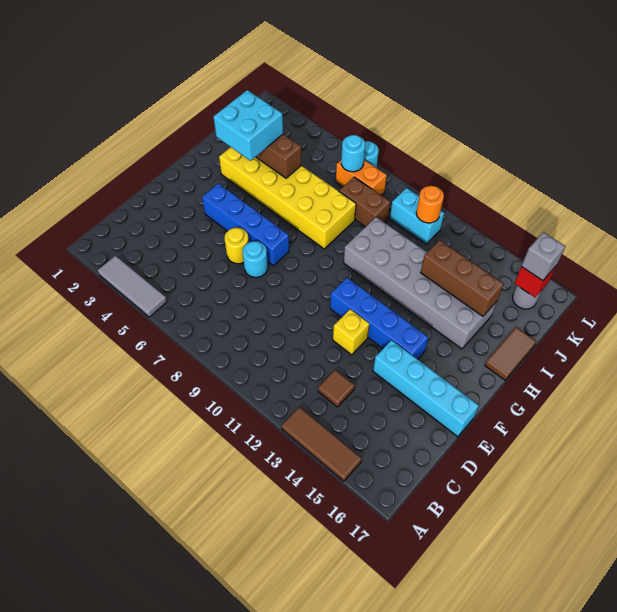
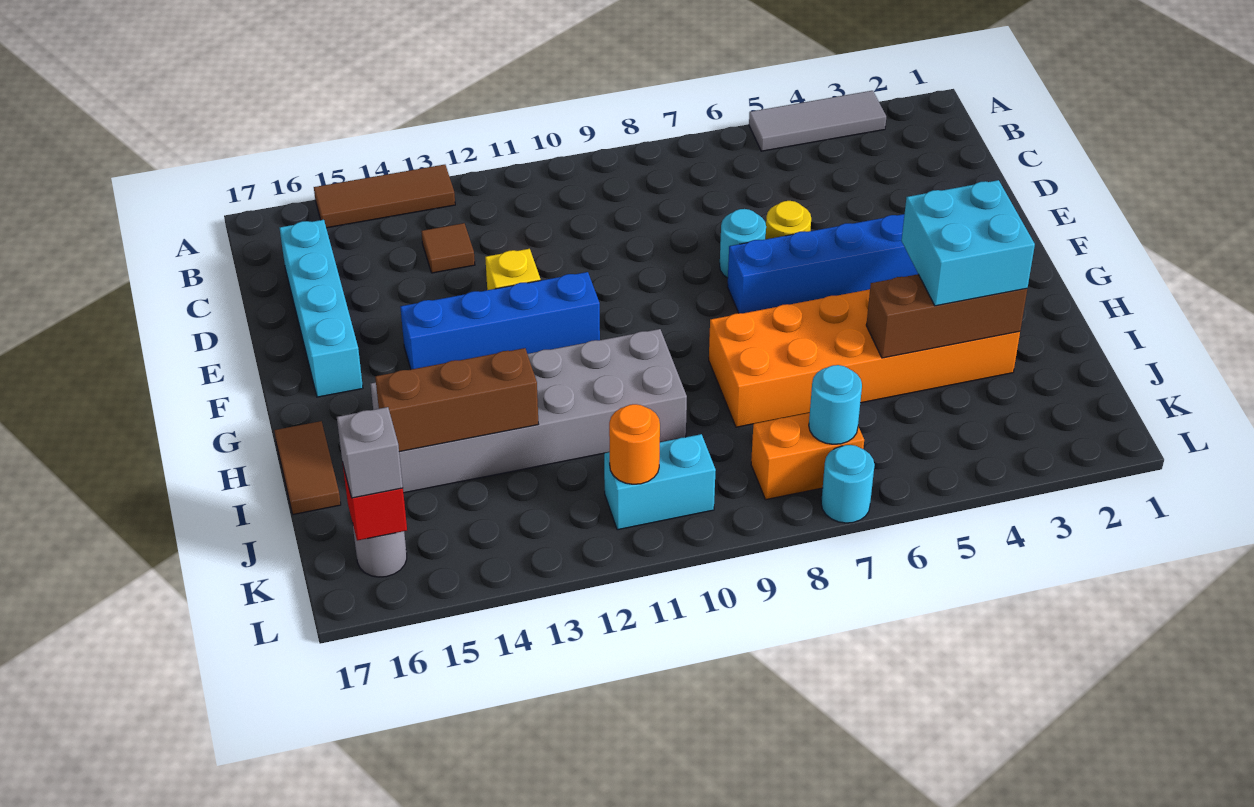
cyan 1x4 brick [373,340,479,437] -> cyan 1x4 brick turned to [280,220,363,397]
yellow 2x6 brick [219,147,356,249] -> orange 2x6 brick [709,289,1020,427]
brown 1x2 brick [339,177,390,227] -> none

